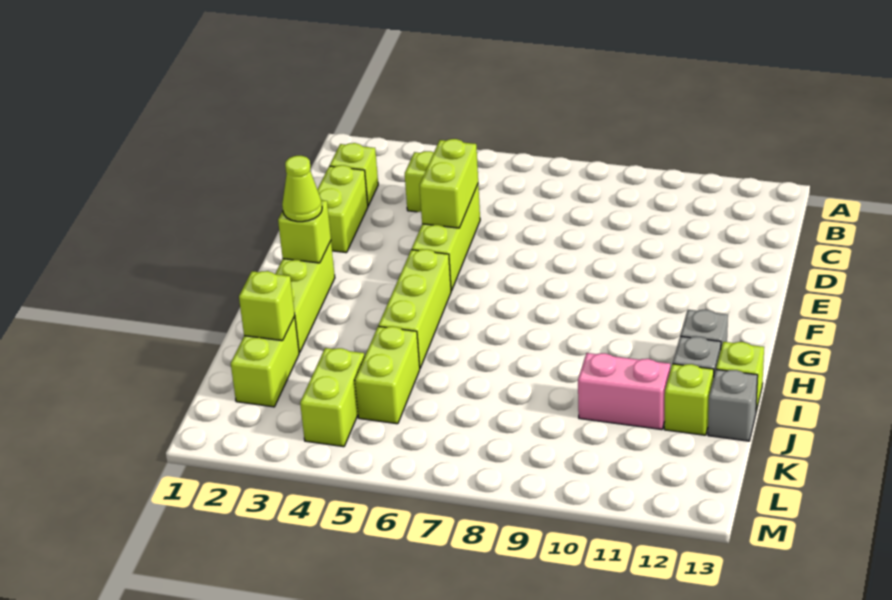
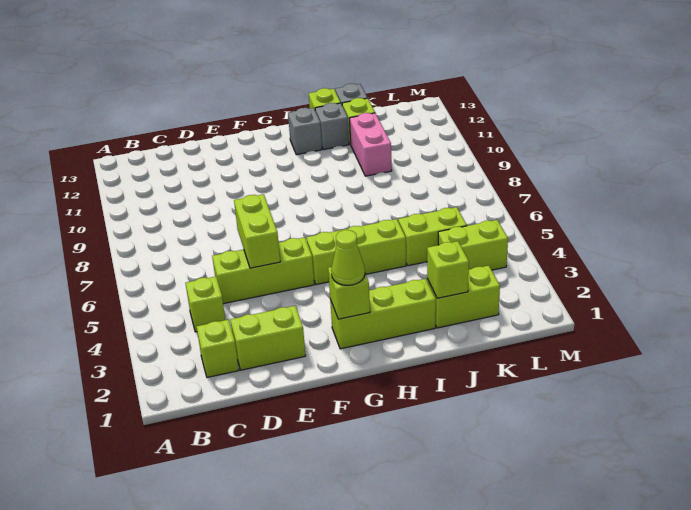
lime 1x2 brick [420,139,478,228] -> lime 1x2 brick turned to [234,194,280,268]

